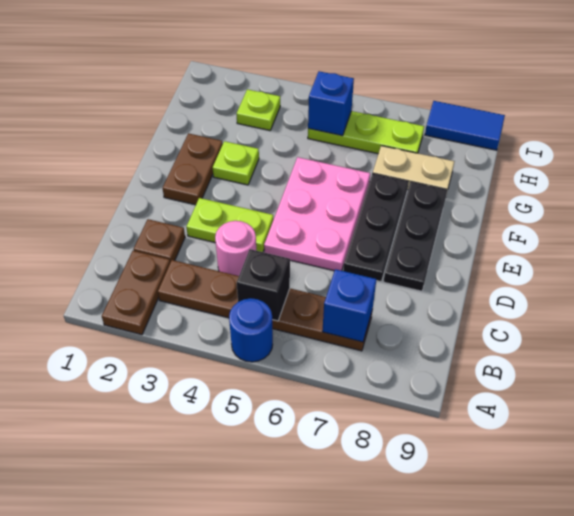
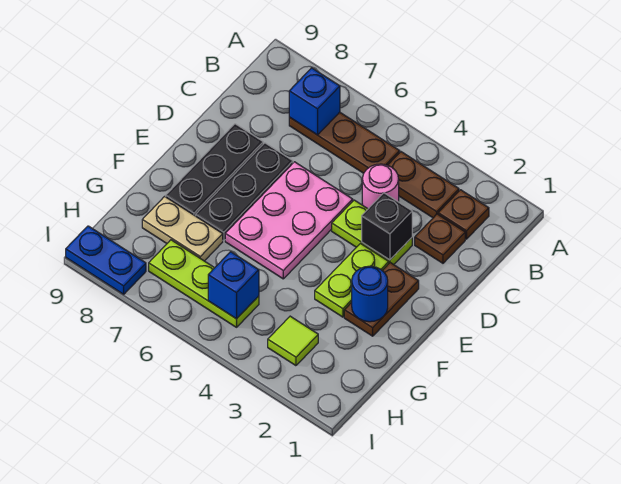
brown 1x2 plate [102,251,170,335] -> brown 1x1 plate [438,190,489,239]
blue 1x1 round brick [229,298,273,362] -> blue 1x1 round brick moved to [352,266,388,322]
black 1x1 brick [237,249,290,321] -> black 1x1 brick moved to [362,193,412,260]
lime 1x1 plate [213,141,259,185] -> lime 1x2 plate [315,244,389,317]
lime 1x1 plate [236,89,280,130] -> lime 1x1 tile [268,316,318,366]
blue 1x2 tile [425,101,505,150] -> blue 1x2 plate [66,226,146,294]

